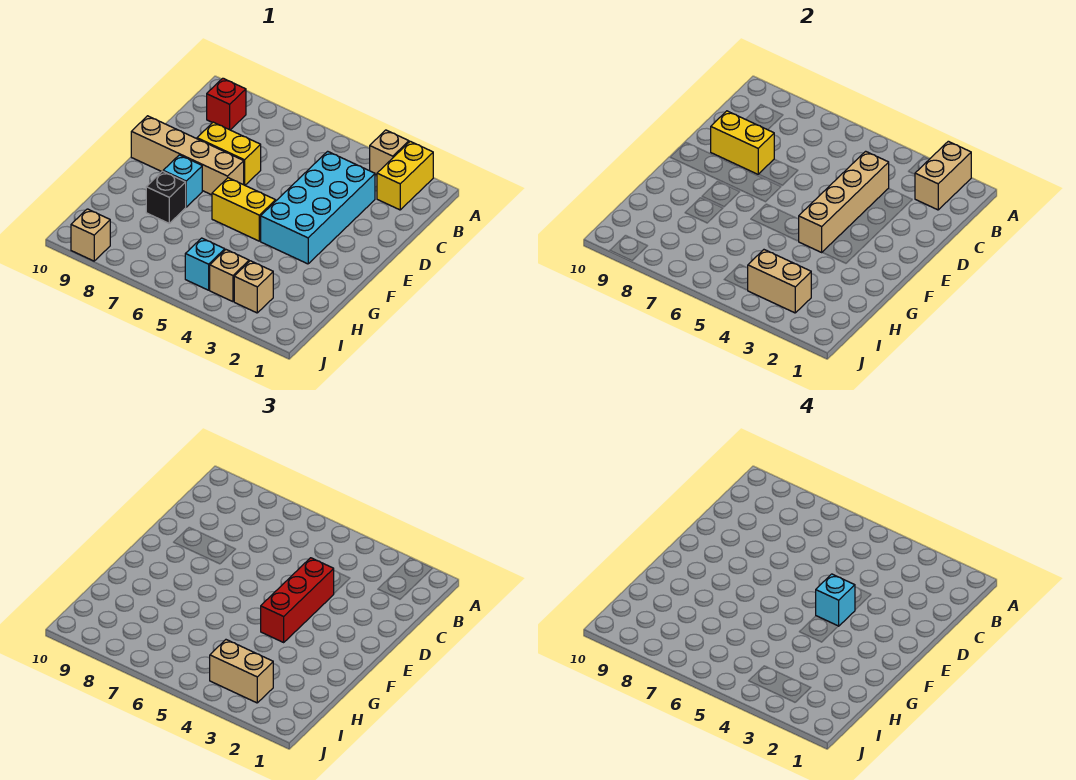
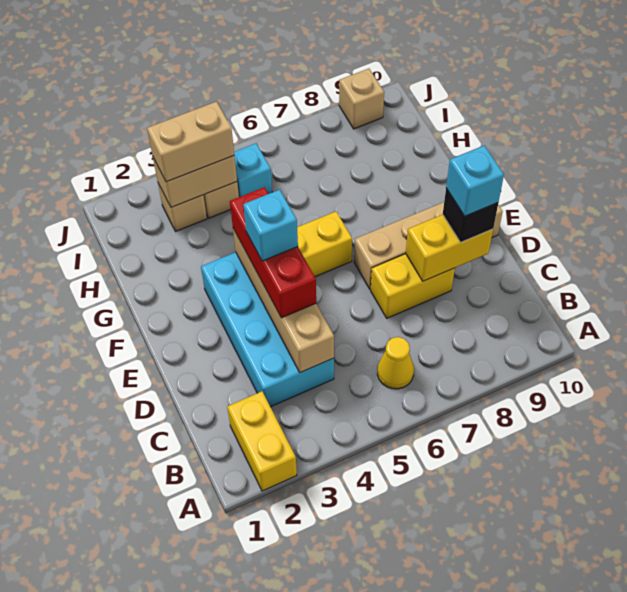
tan 1x2 brick [915,141,971,210] -> none
tan 1x1 brick [370,130,409,175] -> none
none -> yellow 1x1 cone [377,337,414,389]
red 1x1 brick [207,78,246,130] -> none
cyan 1x1 brick [163,155,202,207] -> cyan 1x1 brick moved to [446,146,504,216]
black 1x1 brick [146,171,186,223] -> black 1x1 brick moved to [443,188,498,242]

